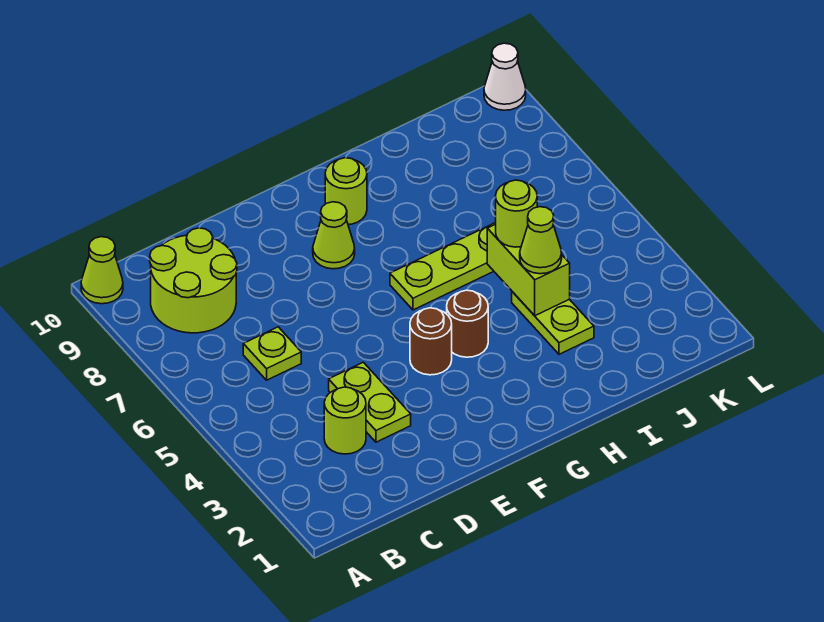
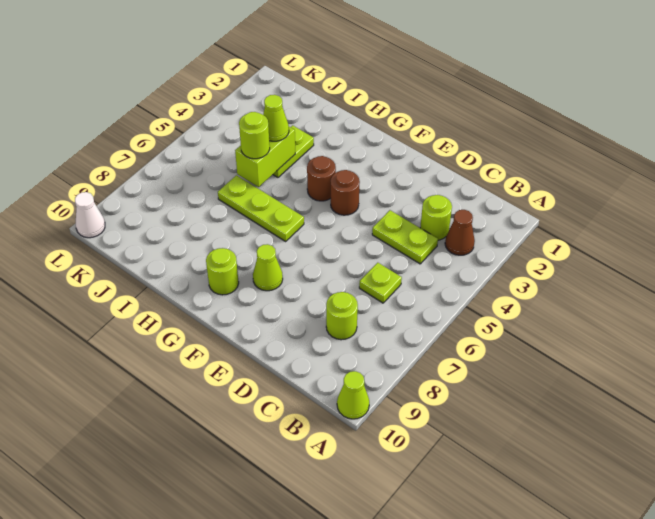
none -> brown 1x1 cone [445,210,475,255]
lime 2x2 round brick [150,228,237,333] -> lime 1x1 round brick [326,292,358,340]
lime 1x2 plate [329,362,411,442] -> lime 1x2 plate turned to [372,210,438,264]

